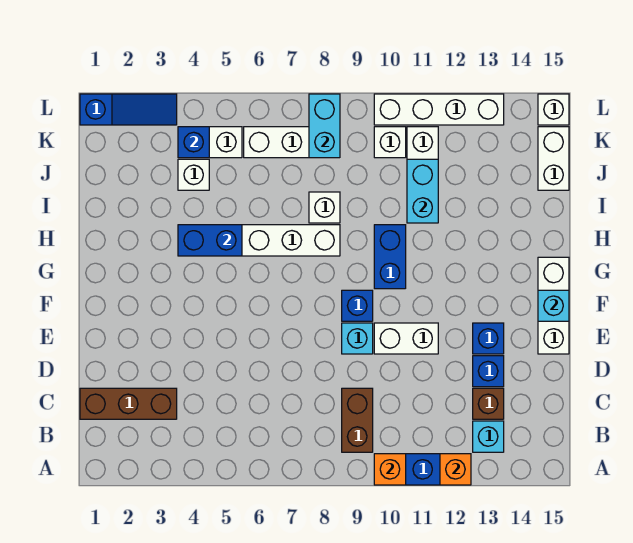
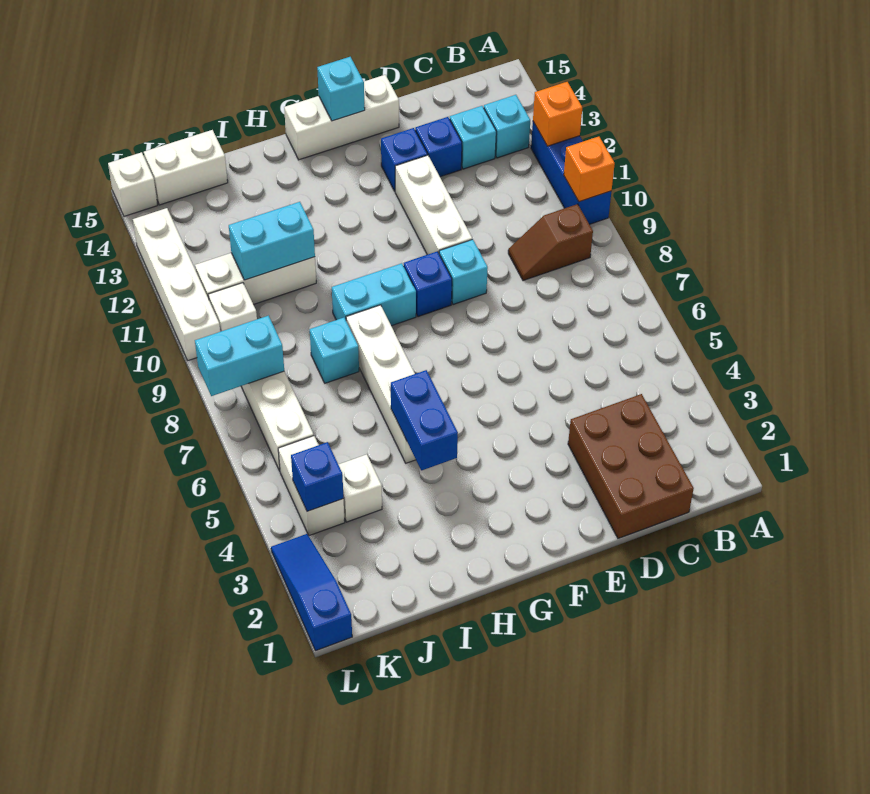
brown 1x2 brick [342,388,373,452] -> brown 1x2 slope [508,204,593,281]
brown 1x3 brick [80,388,177,419] -> brown 2x3 brick [568,394,694,538]
brown 1x1 brick [473,388,504,419] -> cyan 1x1 brick [450,106,496,169]
white 1x2 brick [374,323,438,354] -> white 1x3 brick [395,155,472,255]
none -> cyan 1x2 brick [332,263,416,326]
blue 1x2 brick [374,225,406,289] -> none
white 1x1 brick [309,192,340,223] -> cyan 1x1 brick [310,318,359,383]

